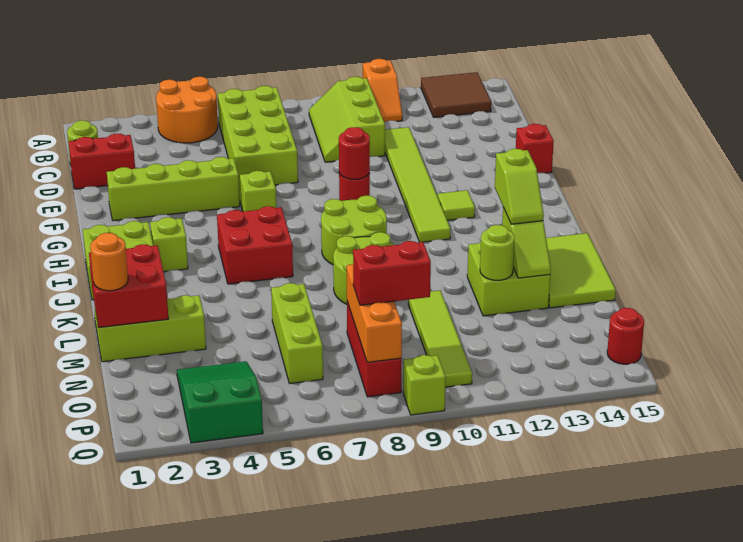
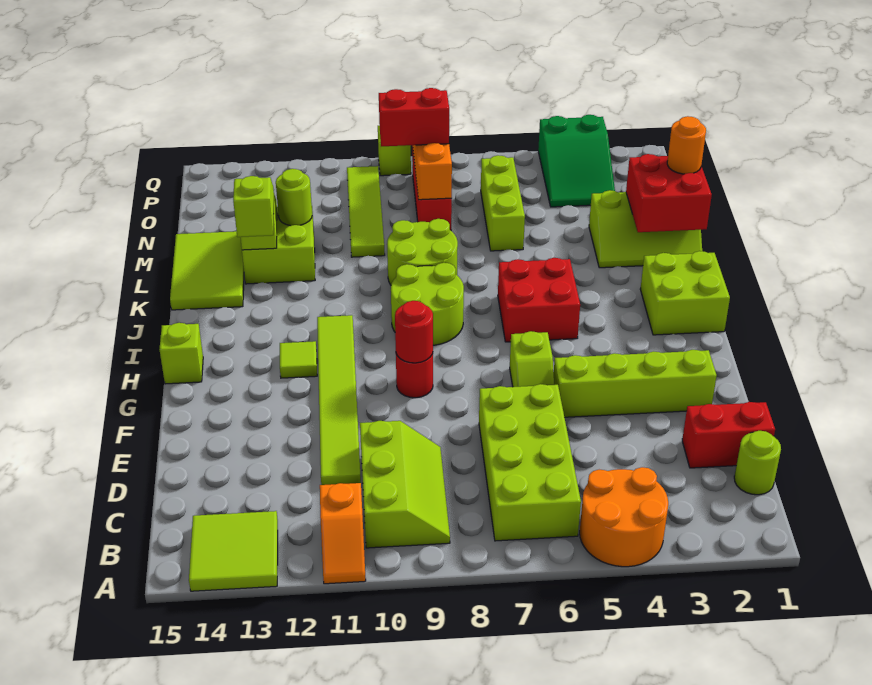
orange 1x2 slope [363,59,402,122] -> orange 1x2 slope turned to [320,483,366,584]
brown 2x2 tile [421,72,491,117] -> lime 2x2 tile [189,511,278,591]
red 1x1 brick [516,124,554,173] -> none
lime 1x1 brick [150,217,188,272] -> lime 1x1 brick moved to [159,323,203,384]
red 1x1 round brick [607,308,644,364] -> none

